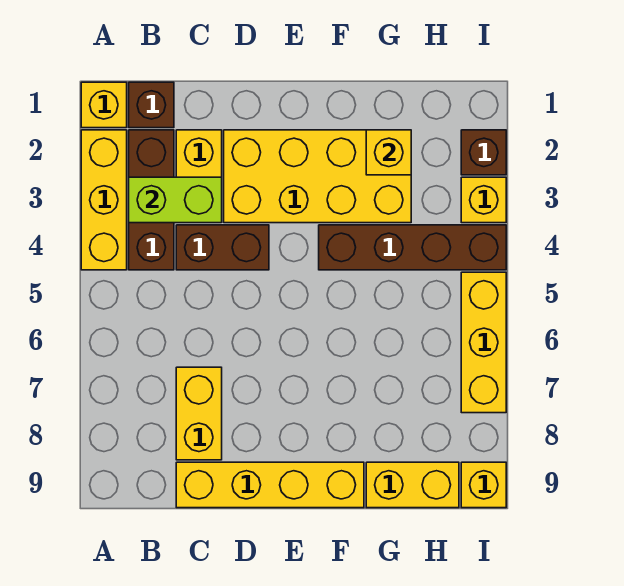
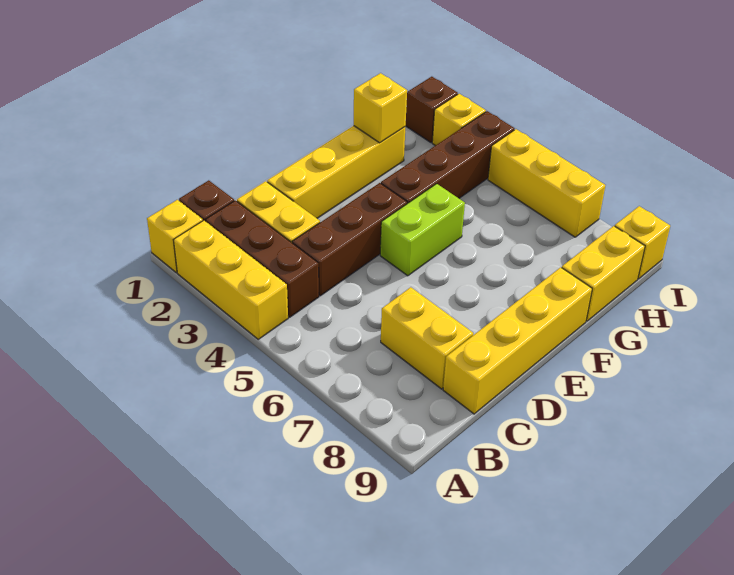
lime 1x2 brick [129,177,222,223] -> lime 1x2 brick moved to [380,184,465,276]
brown 1x2 brick [176,225,269,270] -> brown 1x3 brick [292,183,407,296]
yellow 2x4 brick [224,130,411,223] -> yellow 1x4 brick [267,126,405,218]

